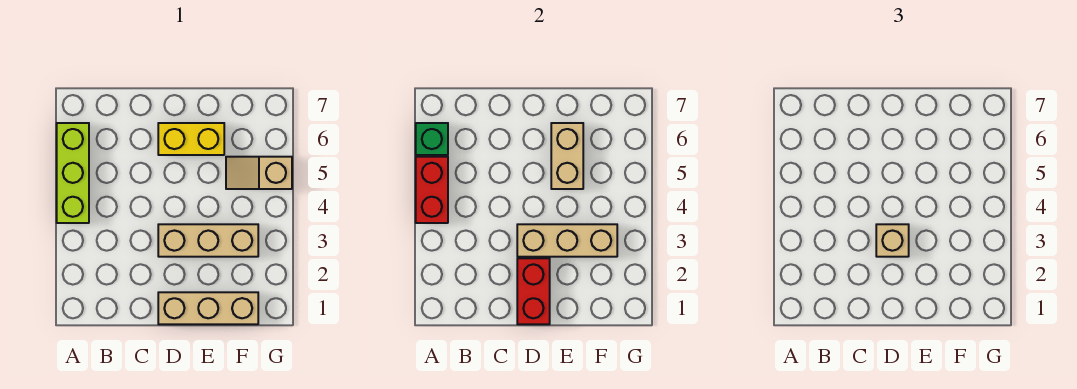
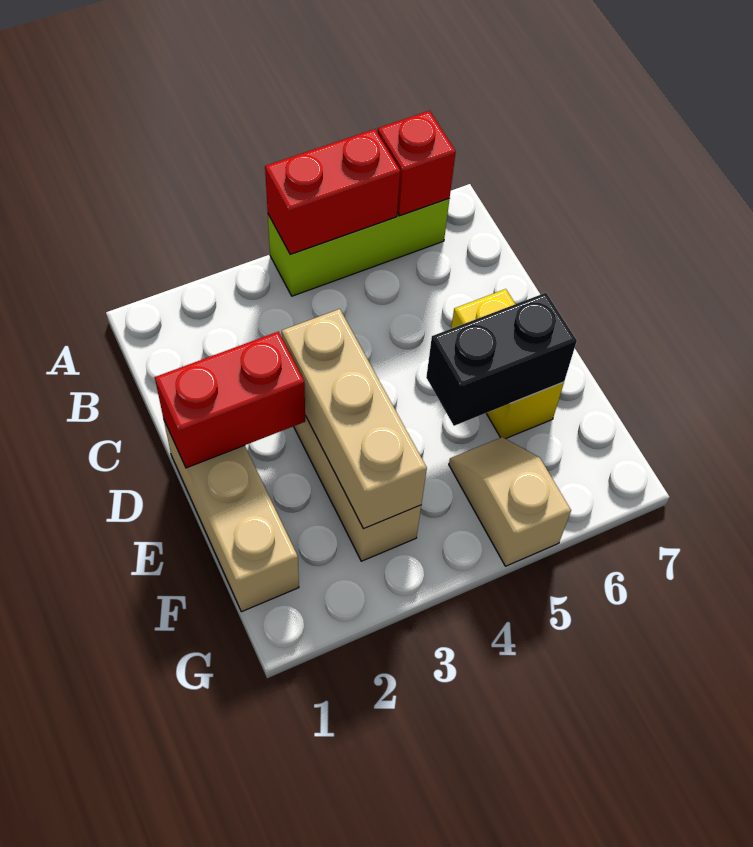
green 1x1 brick [416,123,448,155] -> red 1x1 brick [378,111,456,216]
tan 1x1 brick [876,224,909,257] -> none
tan 1x2 brick [551,123,583,189] -> black 1x2 brick [426,293,577,426]

